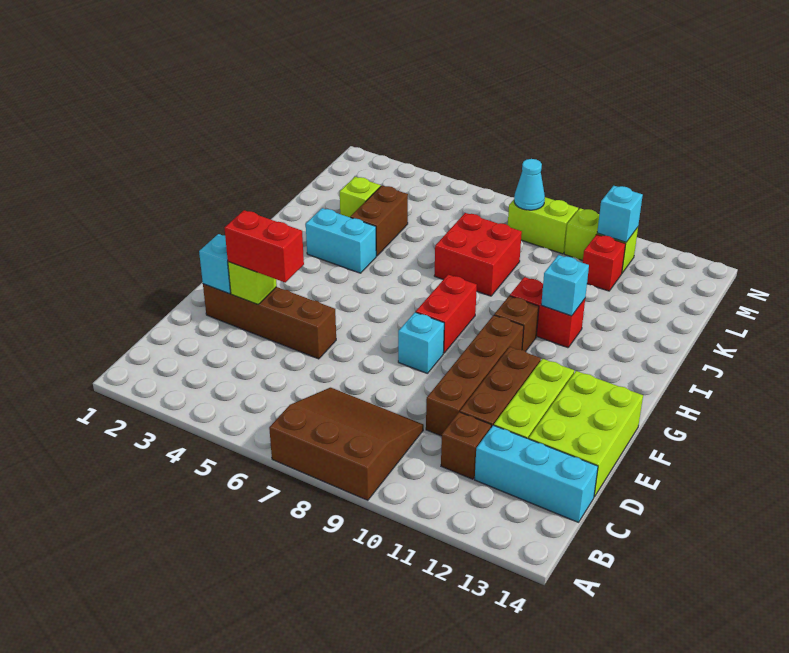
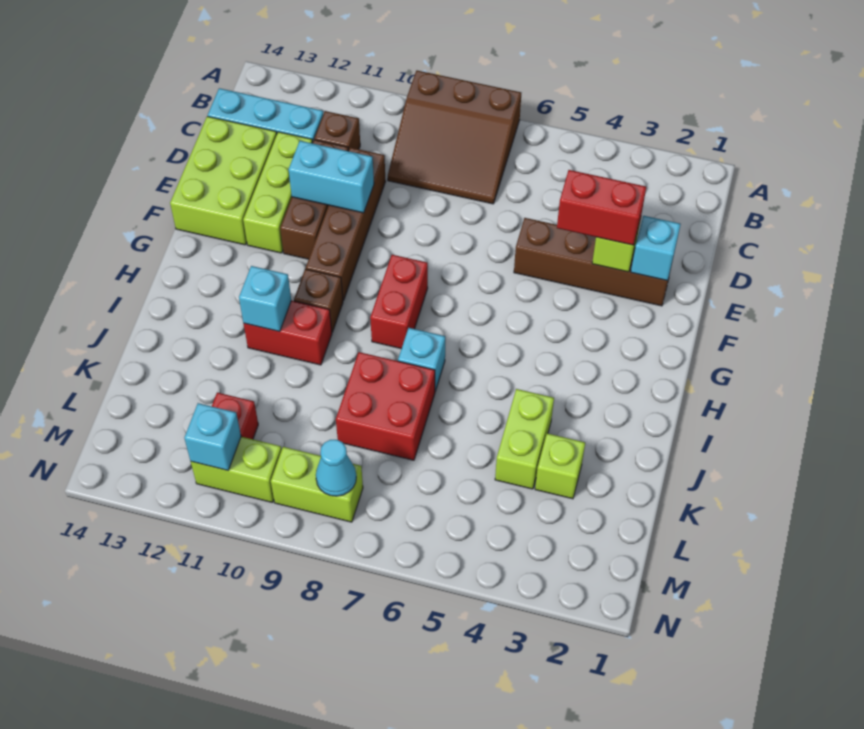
cyan 1x1 brick [398,312,444,374] -> cyan 1x1 brick moved to [398,328,445,391]
cyan 1x2 brick [306,208,376,273] -> cyan 1x2 brick moved to [289,141,374,213]
brown 1x2 brick [350,186,408,256] -> lime 1x2 brick [495,389,554,489]

